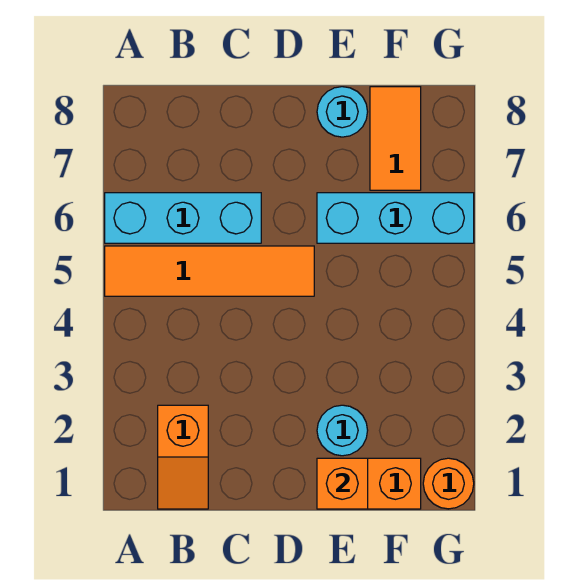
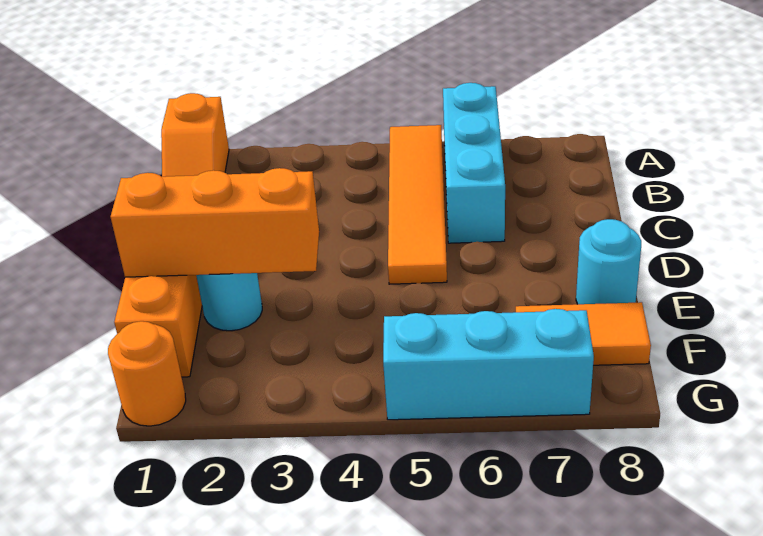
orange 1x2 slope [158,405,208,509] -> orange 1x2 slope turned to [161,93,229,177]
orange 1x1 brick [317,458,368,509] -> orange 1x3 brick [111,168,319,277]
cyan 1x3 brick [317,193,474,243] -> cyan 1x3 brick turned to [383,309,594,420]

